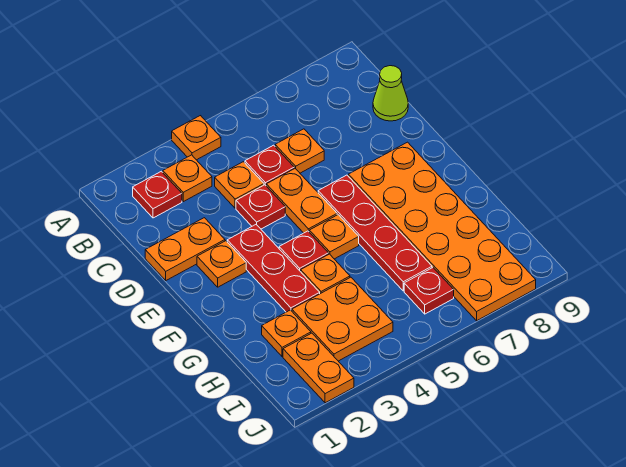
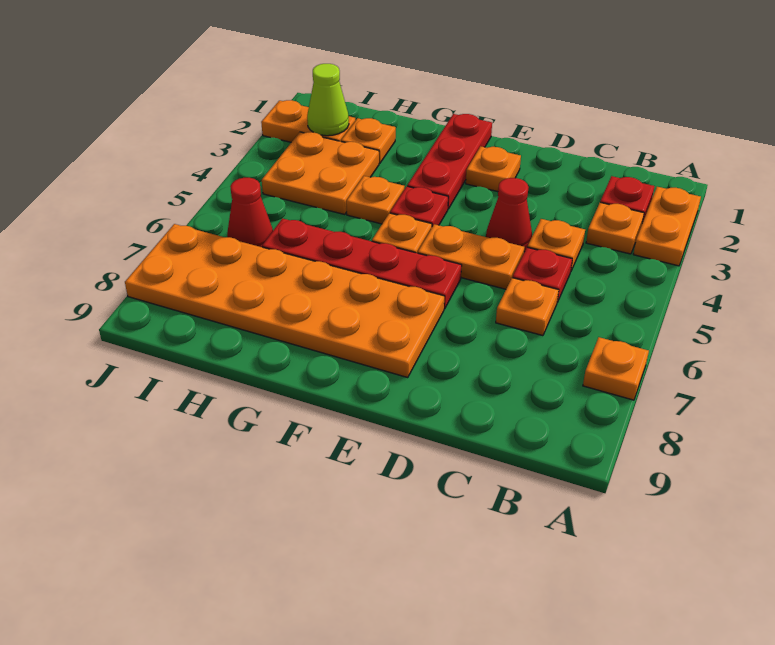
orange 1x1 plate [172,116,221,160] -> orange 1x1 plate moved to [583,337,649,400]
lime 1x1 cone [373,66,408,121] -> lime 1x1 cone moved to [307,64,349,136]
orange 1x2 plate [145,218,225,280] -> orange 1x2 plate moved to [633,187,701,266]
red 1x1 plate [236,185,285,229] -> red 1x1 cone [486,178,532,252]
red 1x3 plate [227,225,320,312] -> red 1x3 plate turned to [407,114,492,209]
red 1x1 plate [404,268,454,314] -> red 1x1 cone [227,178,273,247]

